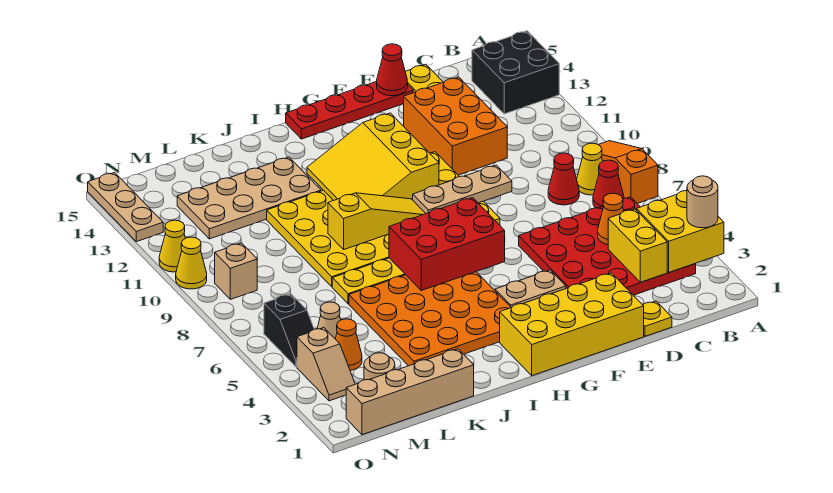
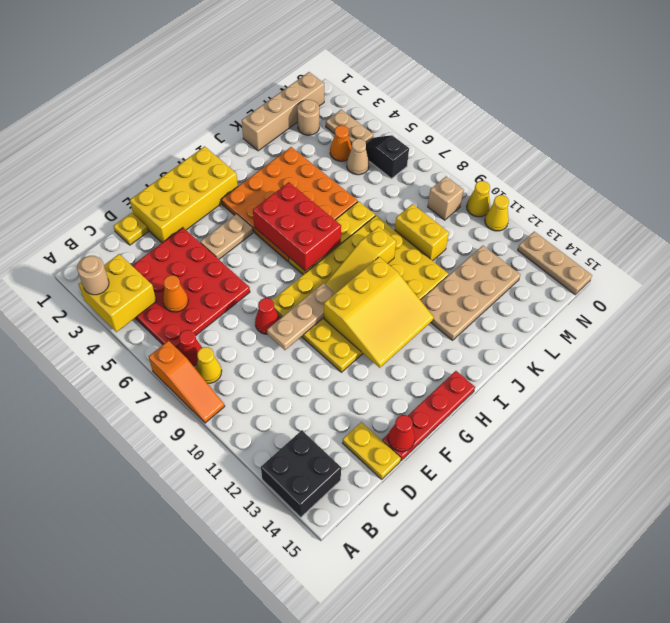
yellow 1x2 brick [608,209,667,282] -> yellow 1x2 brick moved to [395,204,449,261]
red 1x1 cone [548,153,579,205] -> red 1x1 cone moved to [255,298,280,334]
orange 2x3 brick [404,77,507,175] -> none
red 2x3 brick [389,198,505,290] -> red 2x3 brick turned to [253,182,341,271]
yellow 3x3 slope [307,113,439,201] -> yellow 3x3 slope turned to [324,257,434,368]
tan 1x2 slope [297,328,355,401] -> tan 1x2 plate [326,110,373,146]

